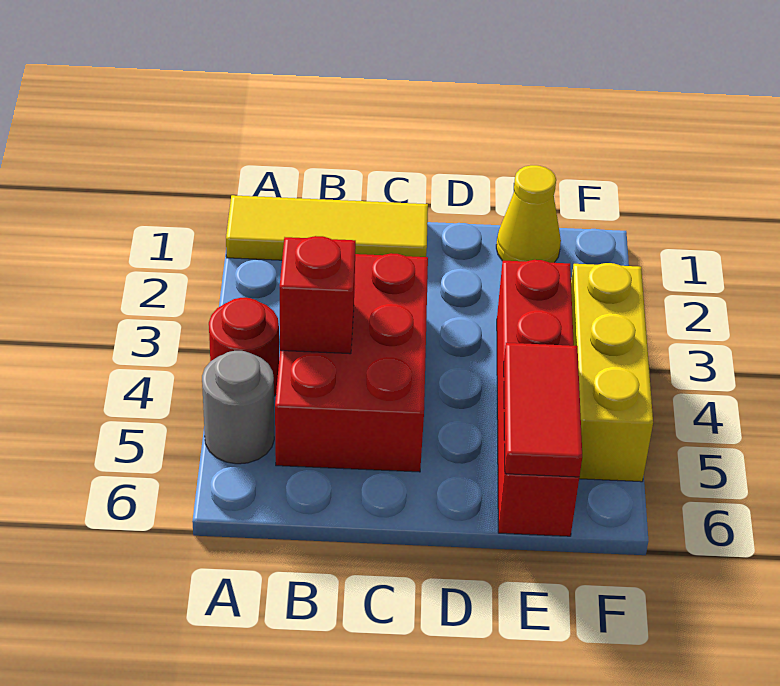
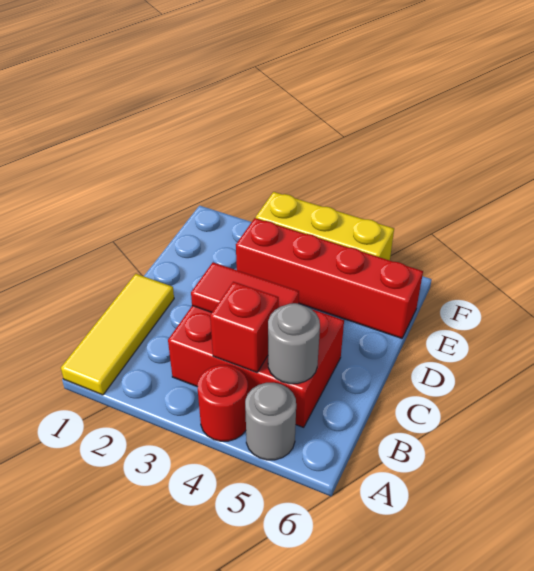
none -> grey 1x1 round brick [268,303,320,384]
yellow 1x1 cone [496,165,561,263] -> none
red 1x2 tile [504,343,582,477] -> red 1x2 tile moved to [191,262,299,312]

